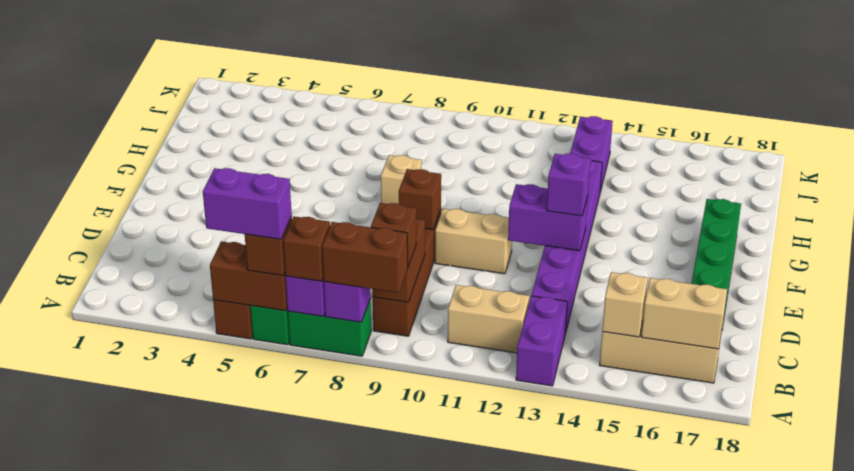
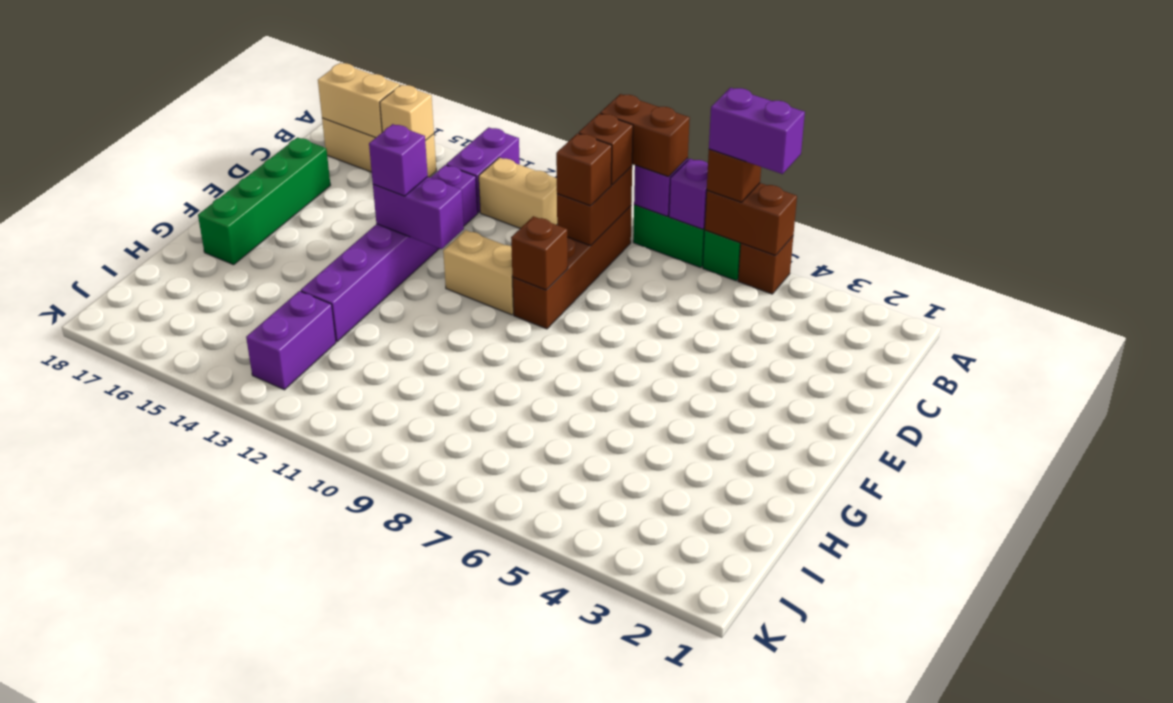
brown 1x1 brick [283,216,330,281] -> brown 1x1 brick moved to [556,133,612,206]
tan 1x1 brick [381,155,421,204] -> none

